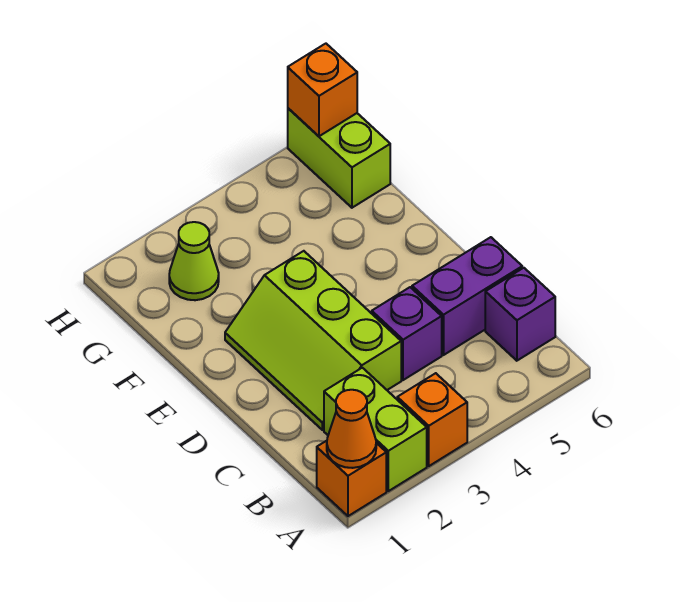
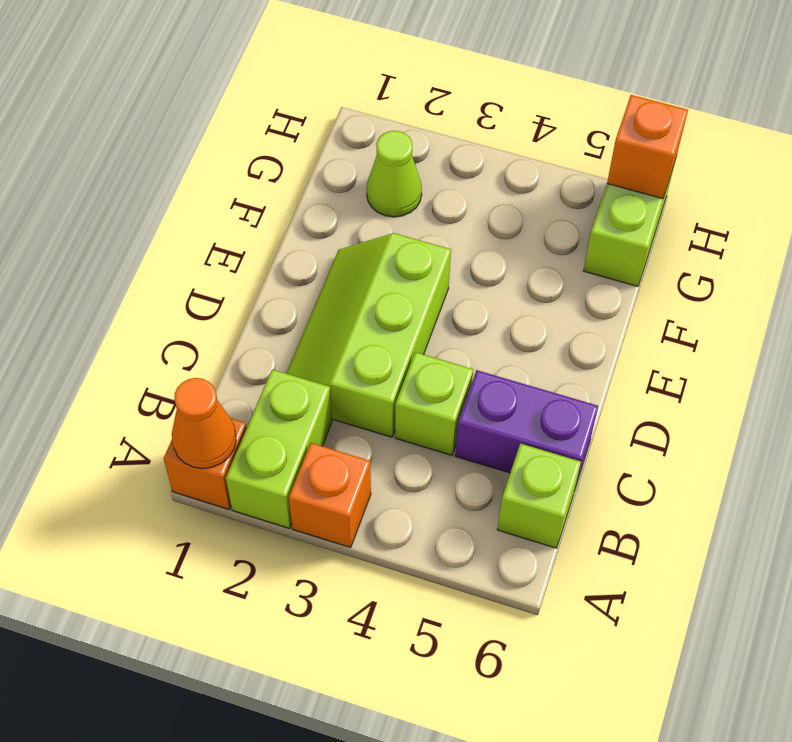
purple 1x1 brick [485,268,555,361] -> lime 1x1 brick [497,443,581,548]
purple 1x1 brick [372,287,442,380] -> lime 1x1 brick [395,352,473,455]

